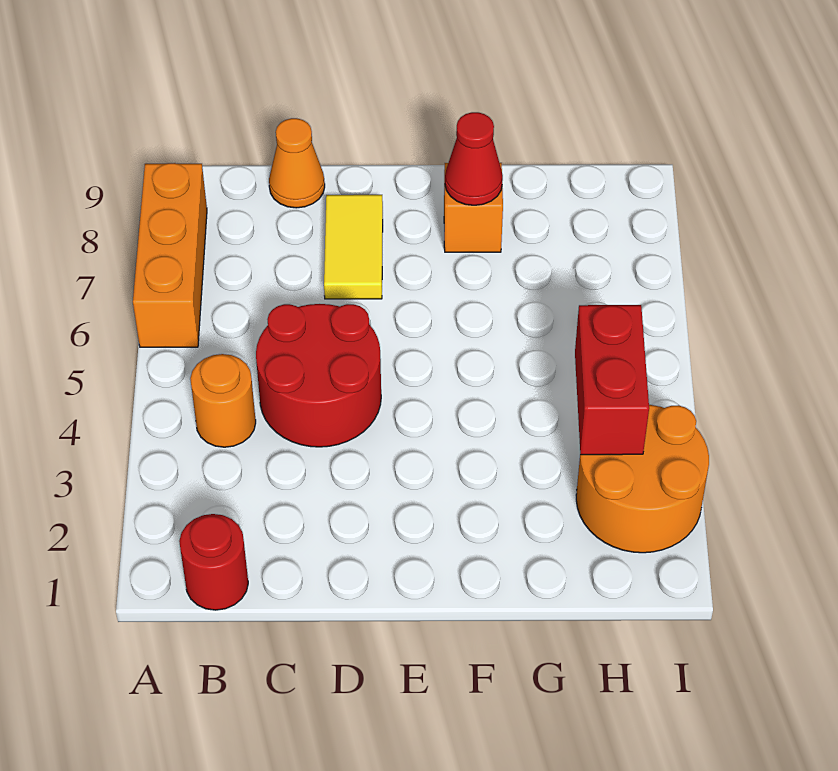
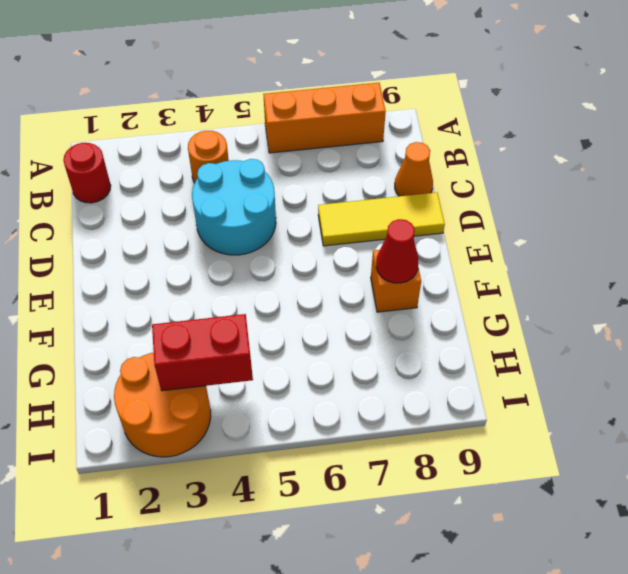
red 2x2 round brick [256,304,381,447] -> cyan 2x2 round brick [192,159,276,255]
yellow 1x2 tile [324,195,383,299] -> yellow 1x3 tile [318,193,445,246]

